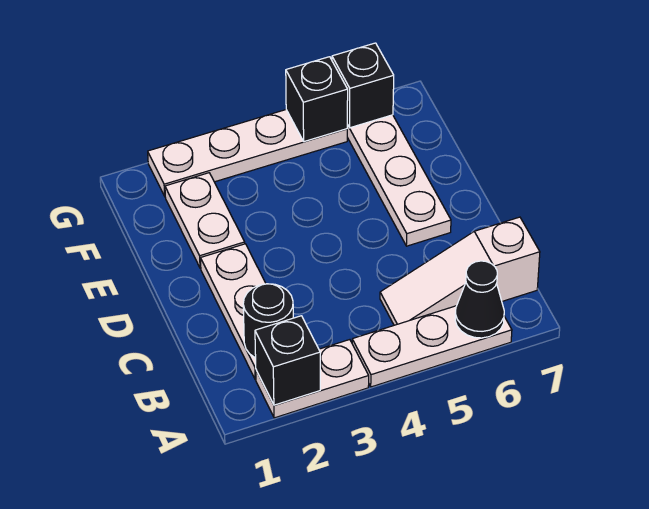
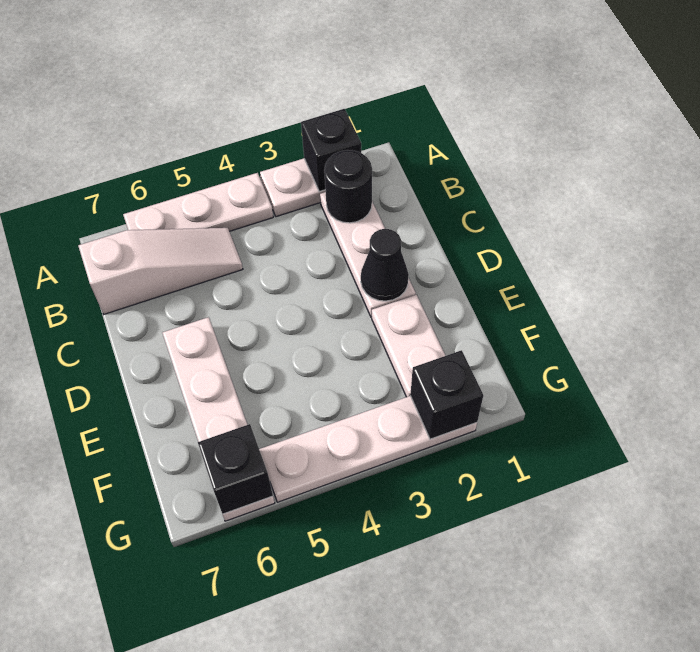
black 1x1 cone [455,261,504,338] -> black 1x1 cone moved to [361,229,409,301]
black 1x1 brick [286,57,348,142] -> black 1x1 brick moved to [410,350,484,439]

